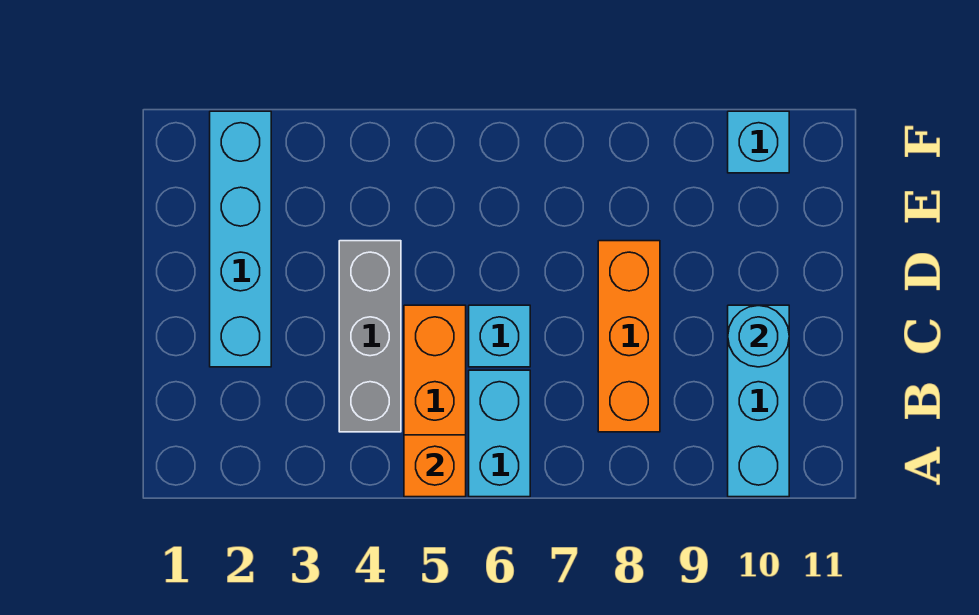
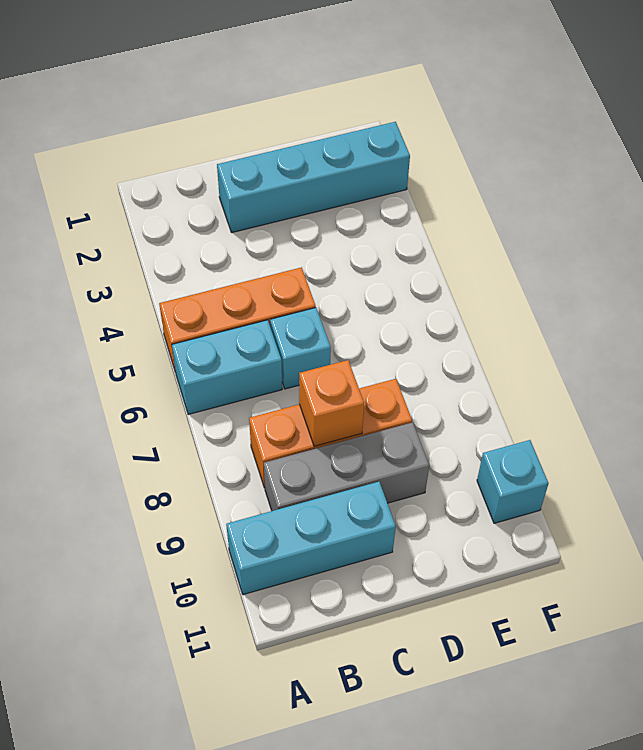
orange 1x1 brick [404,435,466,497] -> orange 1x1 brick moved to [299,360,364,446]
grey 1x3 brick [339,241,401,432] -> grey 1x3 brick moved to [264,422,429,511]
cyan 1x1 round brick [728,306,789,367] -> none

